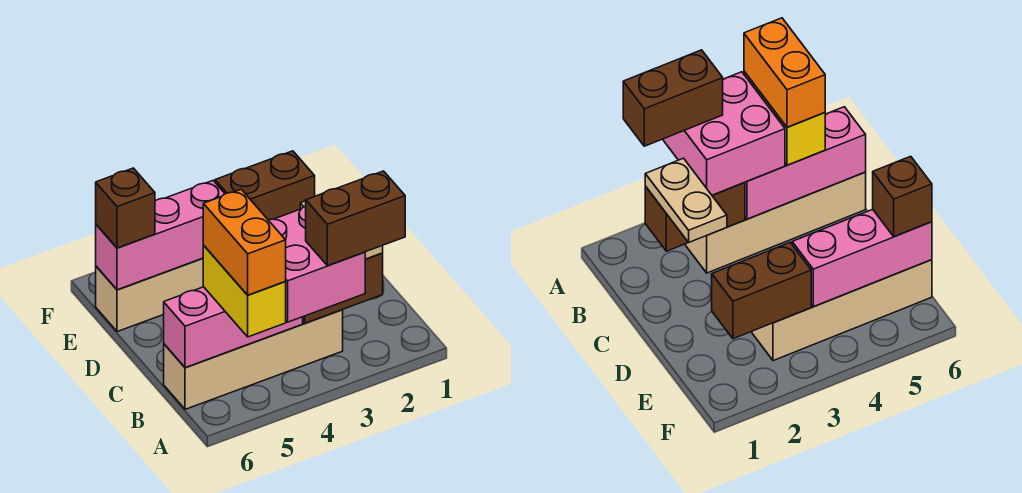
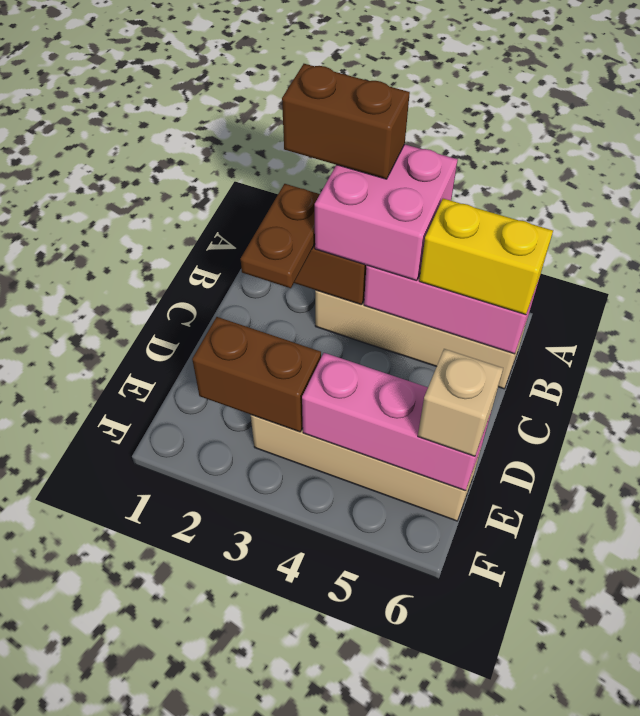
yellow 1x2 brick [203,245,286,337] -> yellow 1x2 brick turned to [419,199,553,315]
orange 1x2 brick [203,189,286,295] -> none
tan 1x2 plate [645,158,727,242] -> brown 1x2 plate [241,184,320,288]
brown 1x1 brick [96,168,155,248] -> tan 1x1 brick [418,349,503,456]

